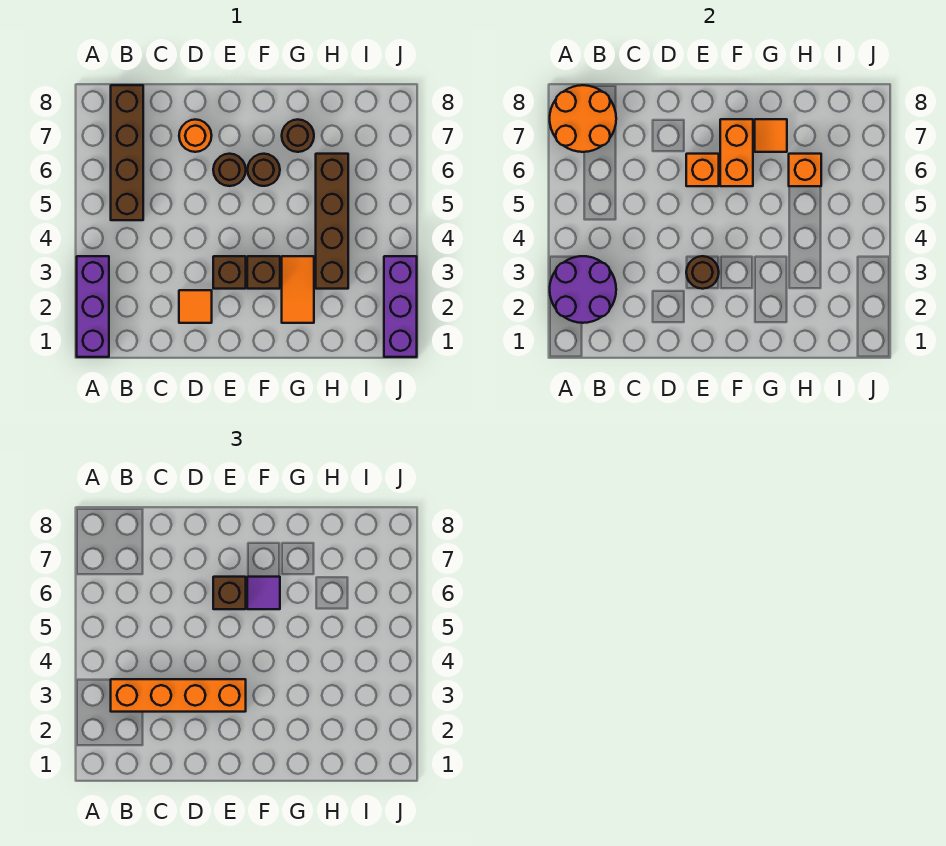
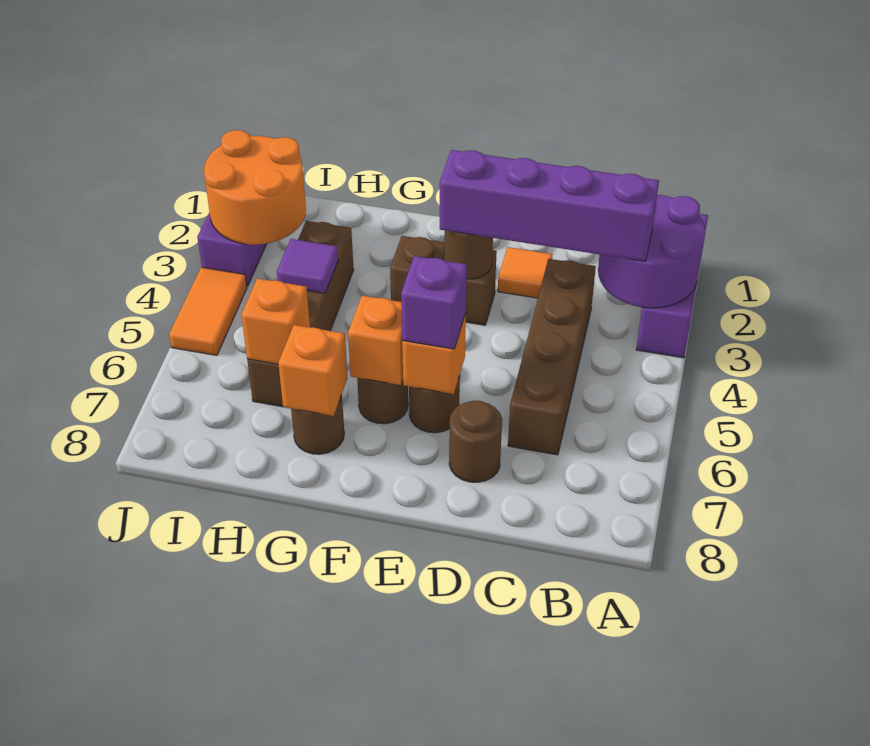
orange 2x2 round brick [550,85,616,152] -> orange 2x2 round brick moved to [204,130,306,245]
orange 1x4 brick [111,679,246,712] -> purple 1x4 brick [440,150,659,262]
brown 1x4 brick [111,85,143,220] -> brown 1x4 brick moved to [508,259,596,455]
orange 1x1 round brick [179,120,212,152] -> brown 1x1 round brick [449,400,502,482]
brown 1x1 brick [213,577,246,609] -> purple 1x1 brick [401,256,467,349]
orange 1x2 brick [720,119,753,186] -> orange 1x1 brick [348,296,403,385]
purple 1x1 tile [247,577,280,609] -> purple 1x1 tile moved to [277,239,338,293]
orange 1x2 tile [282,256,314,323] -> orange 1x2 tile moved to [169,267,247,355]
orange 1x1 tile [755,119,787,152] -> orange 1x1 brick [278,325,347,416]

